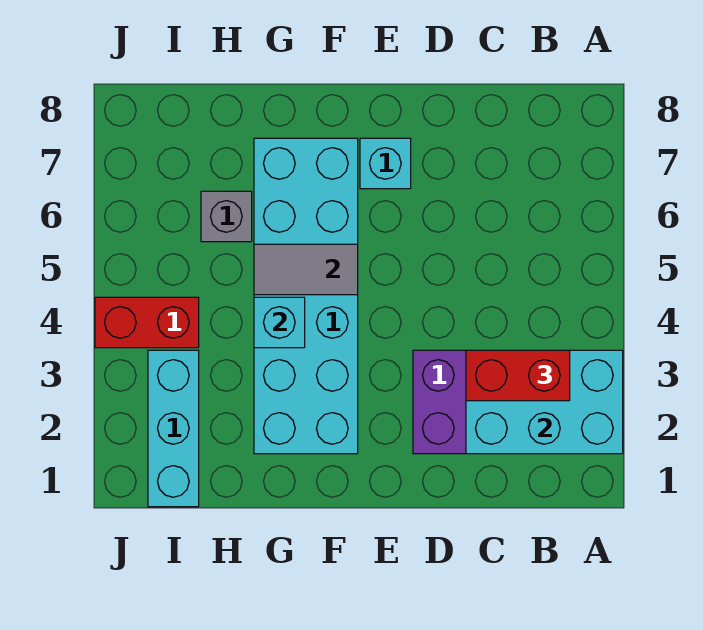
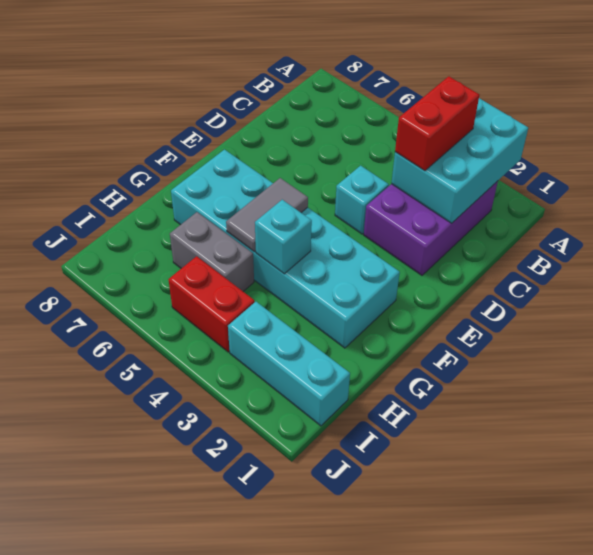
cyan 1x1 brick [360,138,411,189] -> cyan 1x1 brick moved to [335,166,389,234]
grey 1x1 brick [201,191,252,242] -> grey 1x2 brick [170,212,254,291]
red 1x2 brick [95,297,199,348] -> red 1x2 brick turned to [168,256,255,352]

